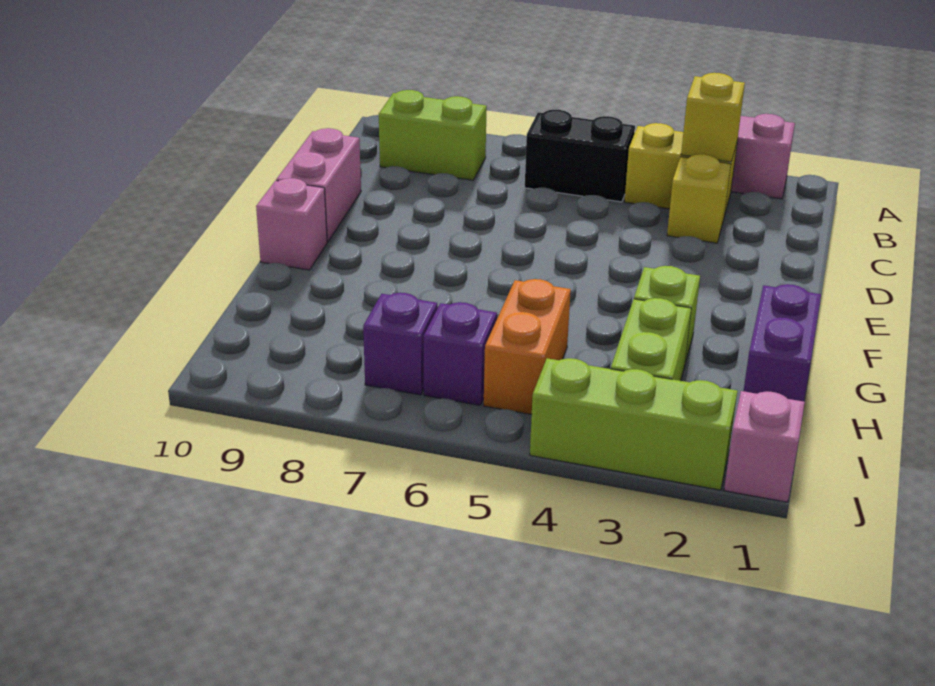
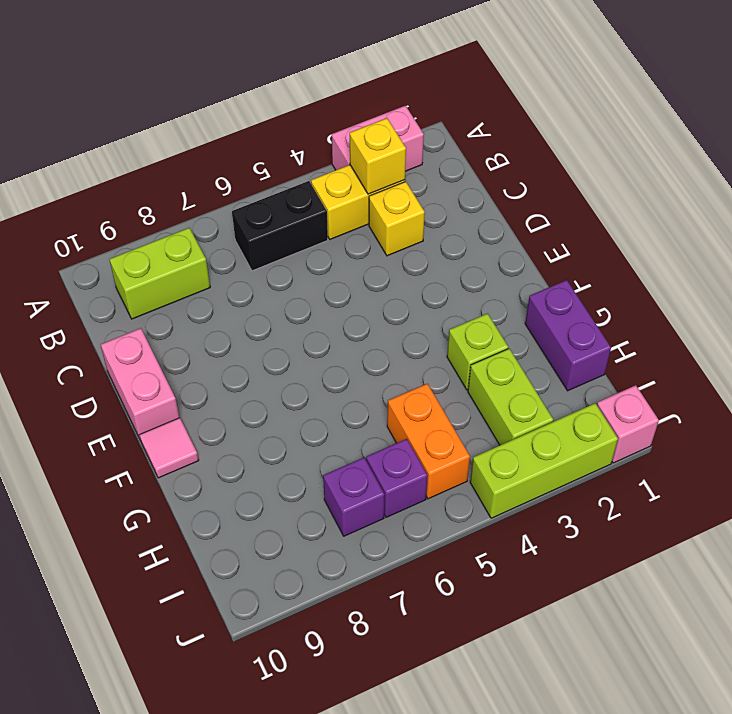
pink 1x1 brick [256,178,327,270] -> pink 1x1 tile [140,418,199,478]

